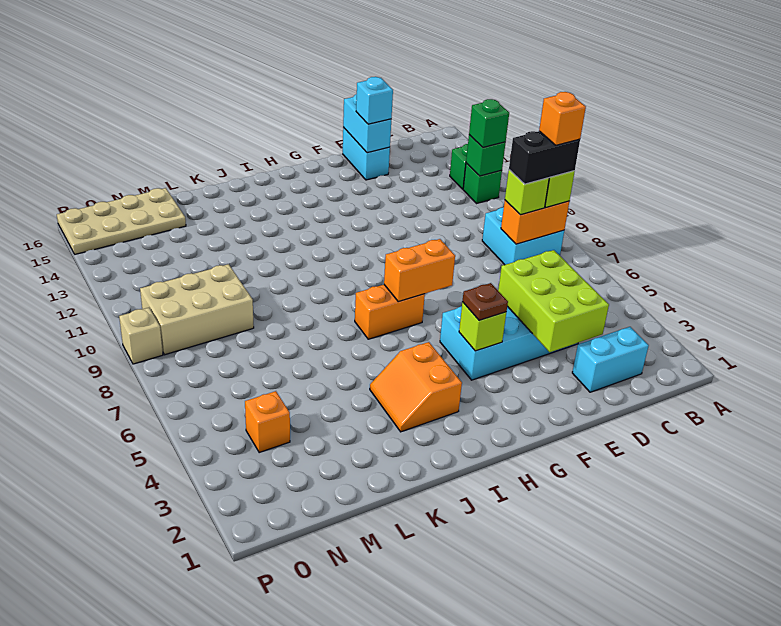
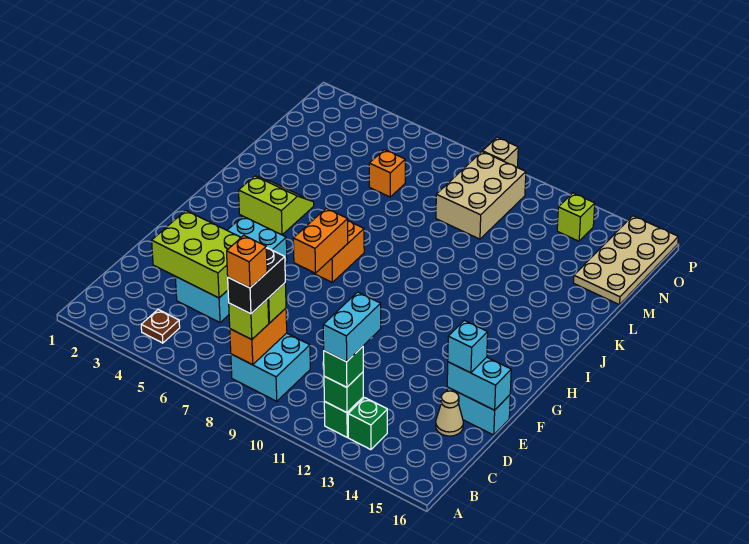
cyan 1x2 brick [572,327,649,392] -> cyan 1x2 brick moved to [323,292,381,362]
none -> tan 1x1 cone [436,391,463,436]
lime 1x1 brick [459,302,506,351] -> lime 1x1 brick moved to [557,193,595,241]
brown 1x1 plate [462,283,508,320] -> brown 1x1 plate moved to [141,310,180,343]
orange 2x2 slope [370,342,462,432] -> lime 2x2 slope [239,176,314,235]
orange 1x1 brick [245,391,290,452] -> orange 1x1 brick moved to [369,150,405,197]

